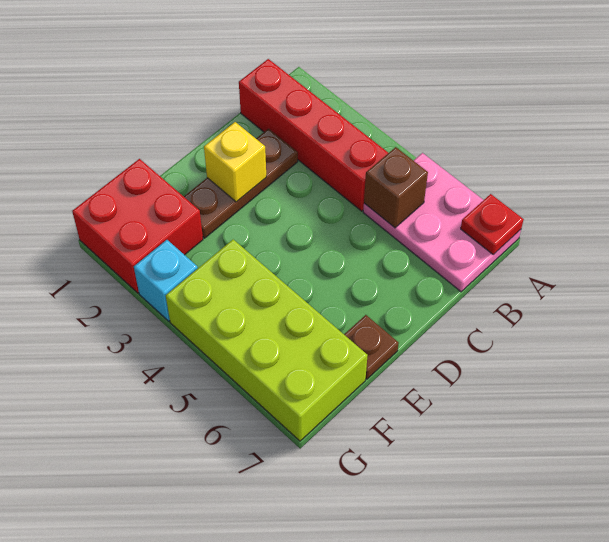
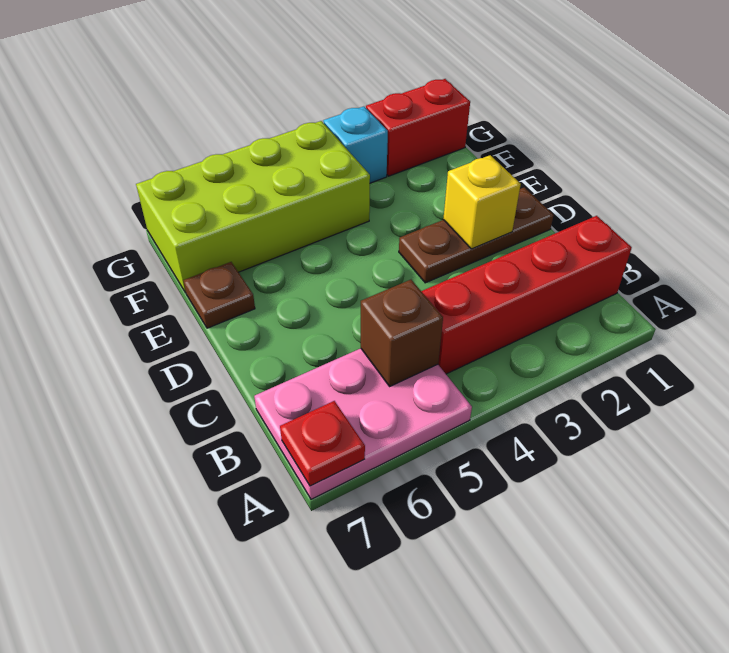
brown 1x3 plate [184,129,298,238] -> brown 1x3 plate turned to [399,187,554,283]
red 2x2 brick [72,159,203,293] -> red 1x2 brick [366,79,470,176]

